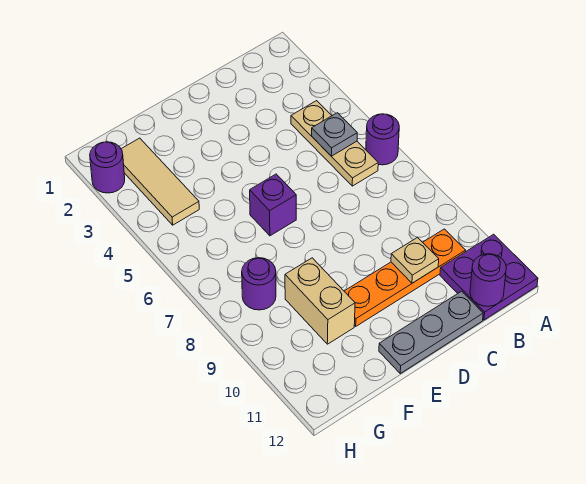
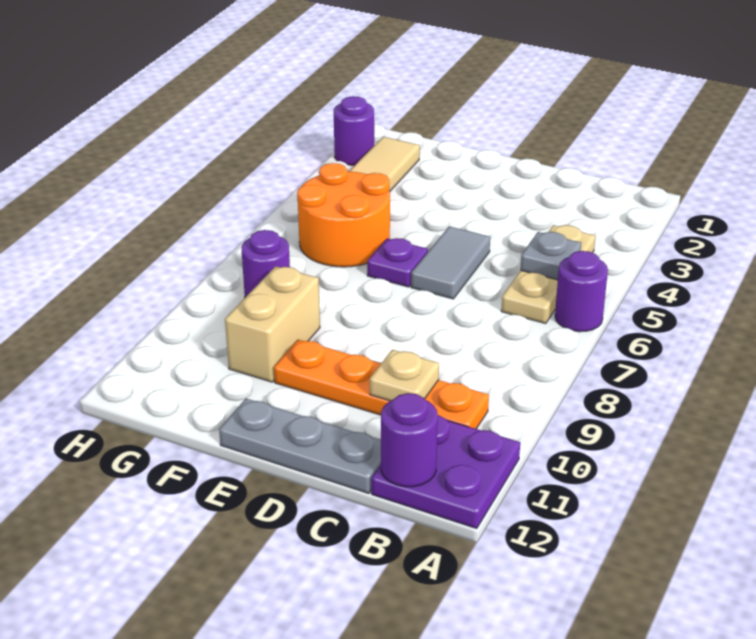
none -> grey 1x2 tile [411,226,490,299]
purple 1x1 brick [250,174,296,236] -> purple 1x1 plate [367,238,428,287]
none -> orange 2x2 round brick [297,163,390,267]

